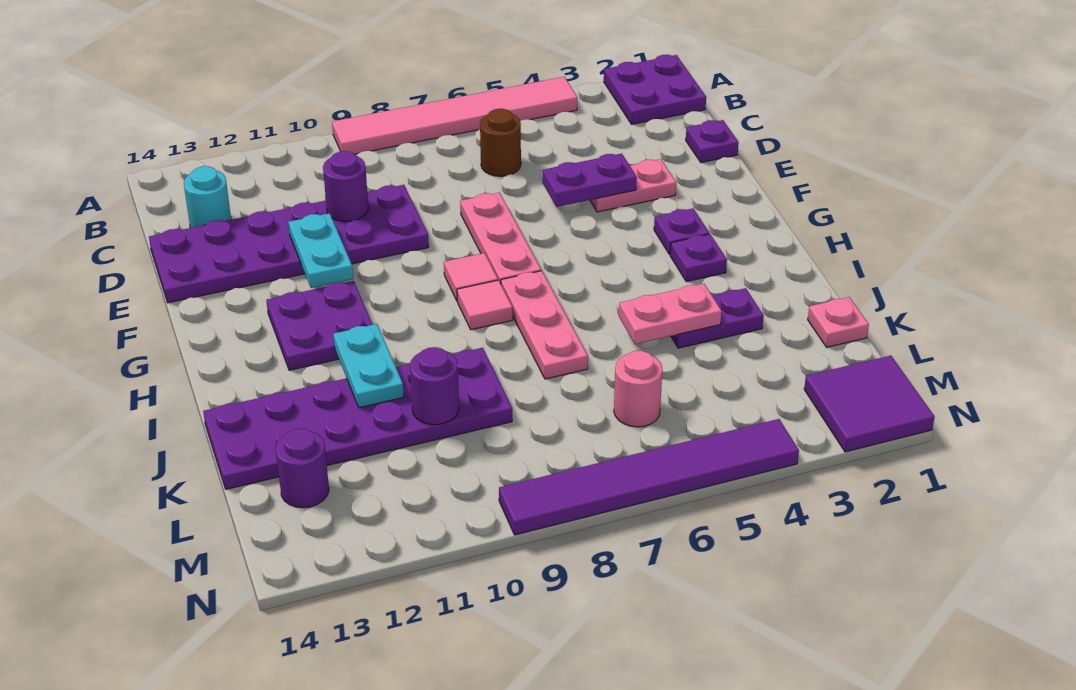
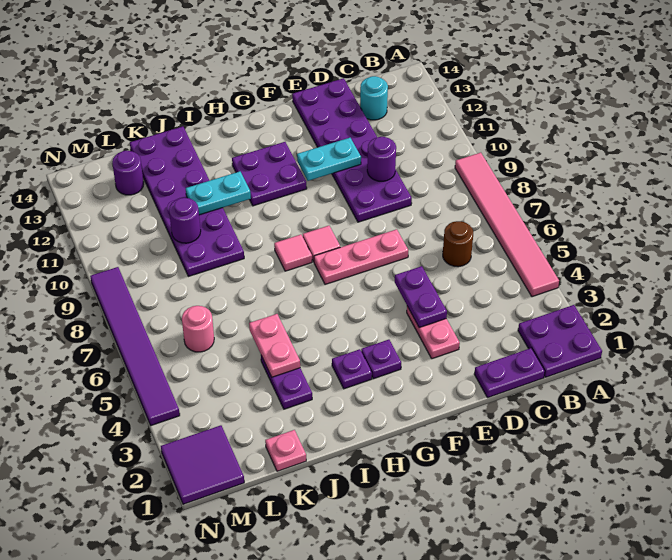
purple 1x1 plate [686,120,739,163] -> purple 1x2 plate [474,348,545,398]
pink 1x3 plate [501,271,588,379] -> none

